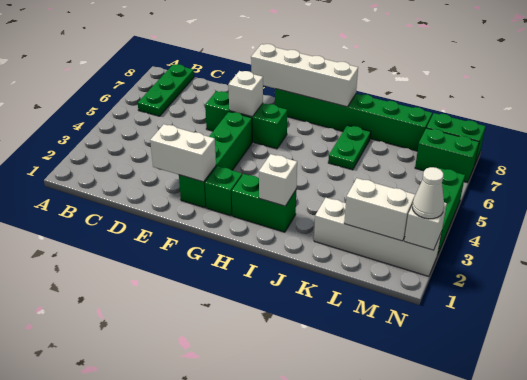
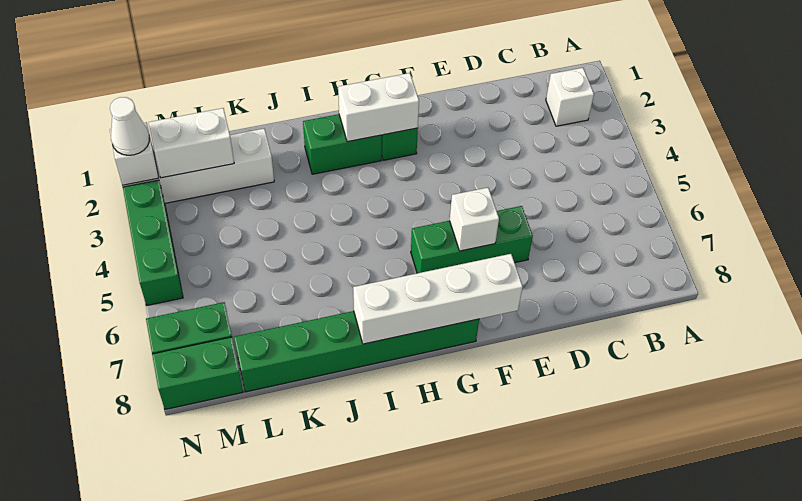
green 1x3 plate [138,64,194,116] -> none
white 1x2 brick [150,124,216,182] -> white 1x2 brick moved to [338,73,419,142]
green 1x4 brick [179,112,252,208] -> none
white 1x1 brick [259,154,297,206] -> white 1x1 brick moved to [546,68,594,126]
green 1x2 plate [328,125,371,170] -> none

